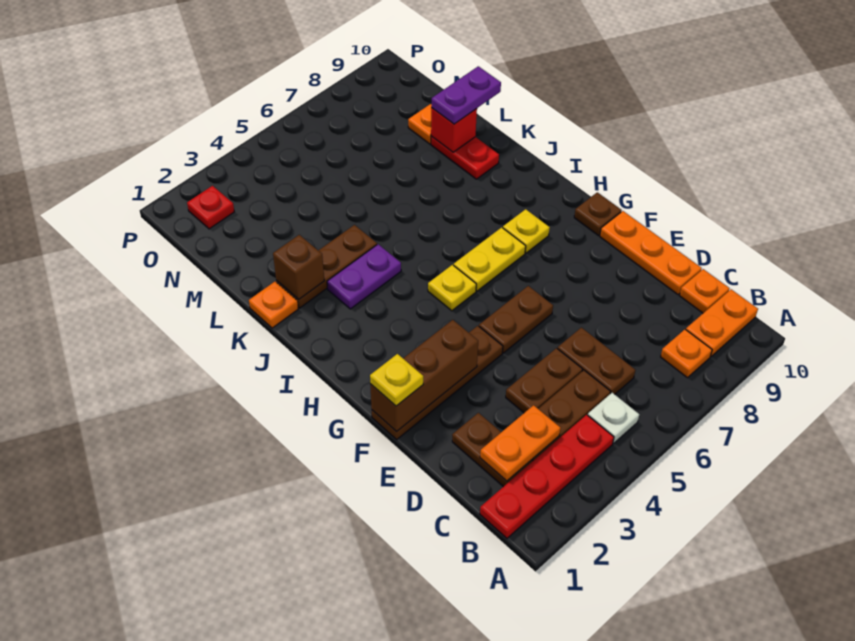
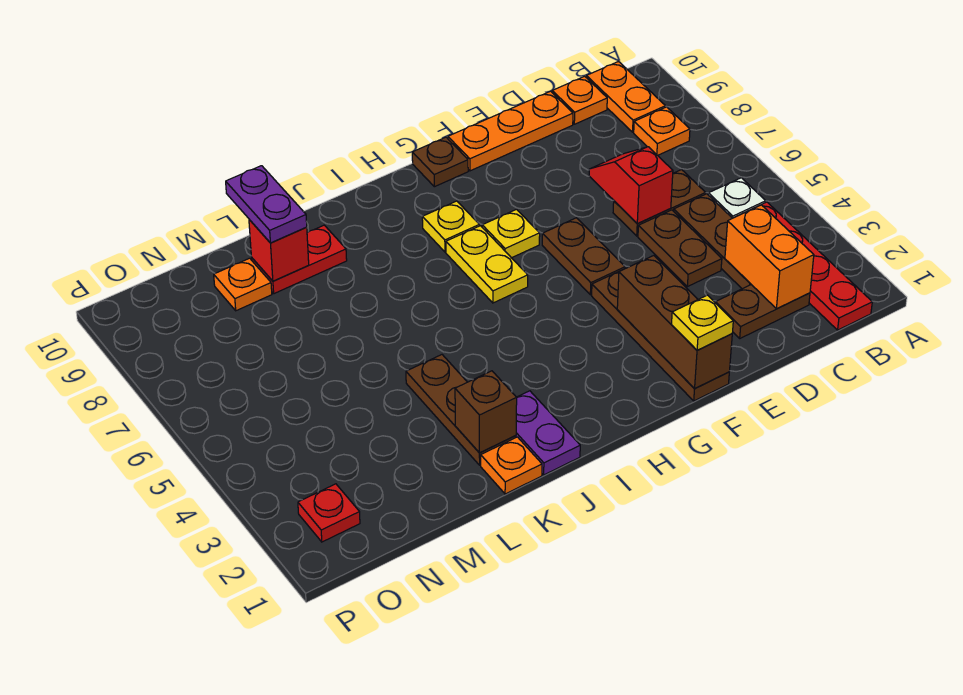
orange 1x2 plate [480,405,560,481] -> orange 1x2 brick [725,205,814,309]
none -> red 1x2 slope [589,147,673,224]
yellow 1x1 plate [428,265,476,311] -> yellow 1x1 plate moved to [482,209,540,258]
purple 1x2 plate [327,244,401,309] -> purple 1x2 plate moved to [516,391,580,475]

